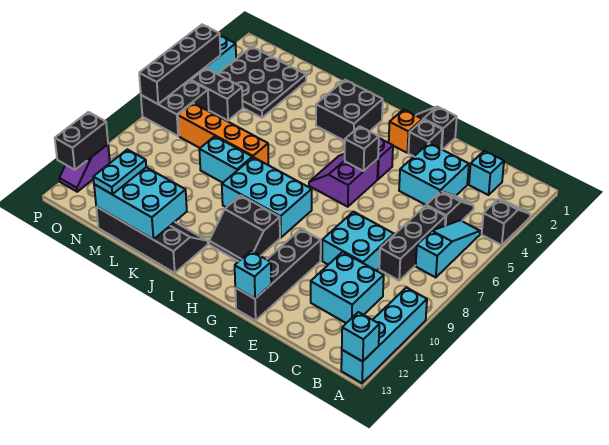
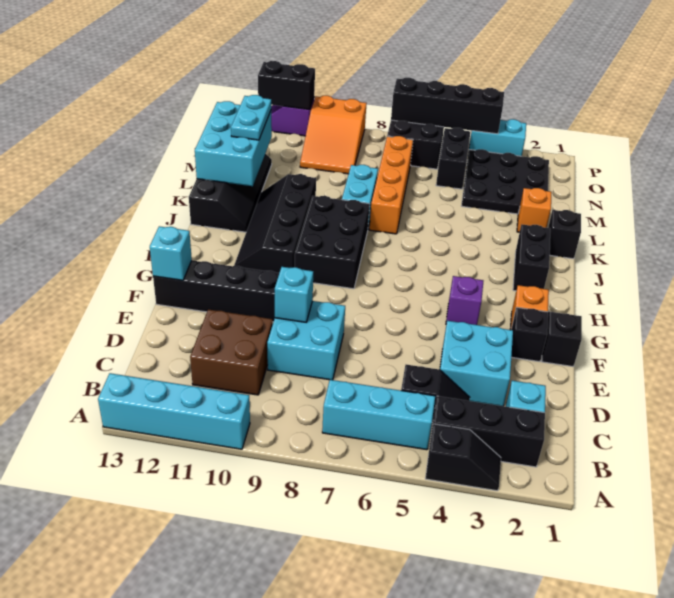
cyan 1x1 brick [342,312,379,361] -> cyan 1x1 brick moved to [275,267,313,322]
cyan 1x3 slope [416,220,480,278] -> cyan 1x3 brick [322,380,435,450]
black 1x3 brick [379,206,446,280] -> black 1x3 brick moved to [430,396,545,467]
cyan 2x2 brick [311,252,384,323] -> brown 2x2 brick [190,309,273,395]
purple 2x2 slope [309,154,378,207] -> none
black 1x1 brick [345,126,379,171] -> black 1x1 brick moved to [548,210,581,259]
cyan 2x3 brick [222,157,312,238] -> black 2x3 brick [295,196,370,289]
black 2x2 slope [209,195,280,261] -> black 2x4 slope [234,174,316,273]
black 2x2 brick [316,80,383,141] -> black 1x2 brick [513,225,550,291]
none -> orange 1x1 brick [517,188,552,232]
cyan 1x2 plate [93,149,146,194] -> cyan 1x2 plate turned to [231,95,271,140]
none -> orange 2x3 slope [300,96,367,174]

